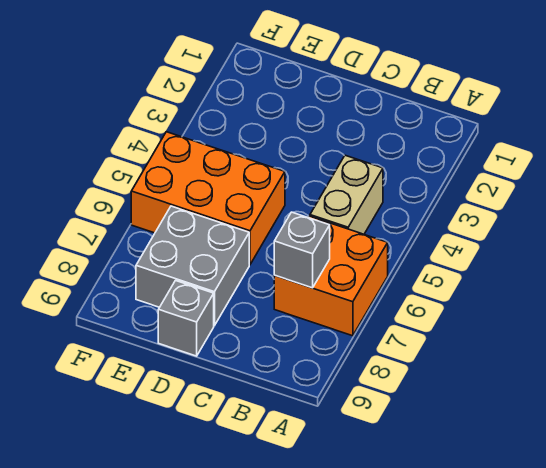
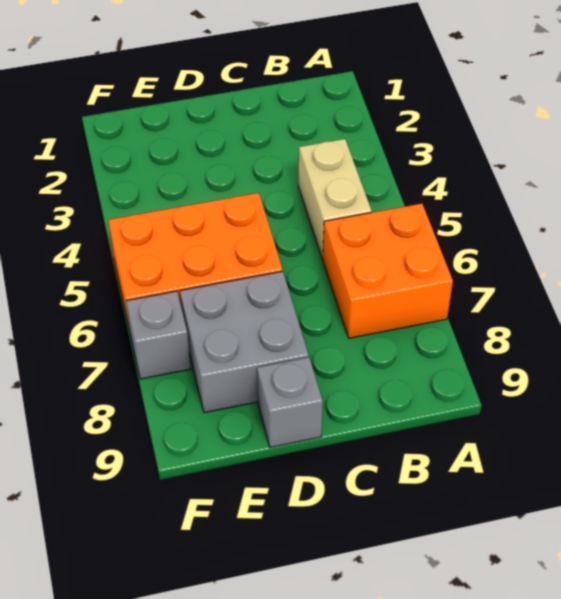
grey 1x1 brick [274,212,330,288] -> grey 1x1 brick moved to [126,291,190,379]

